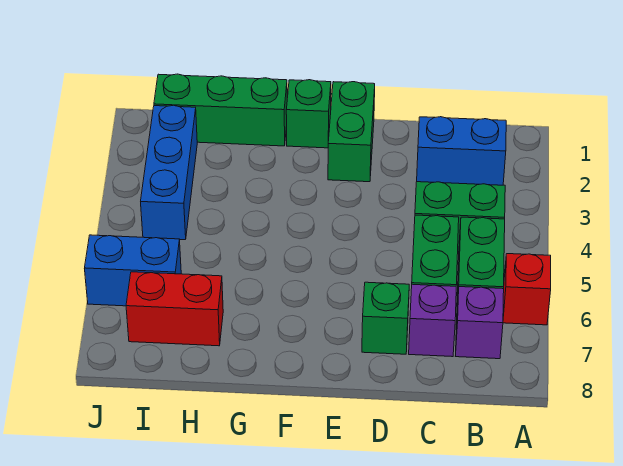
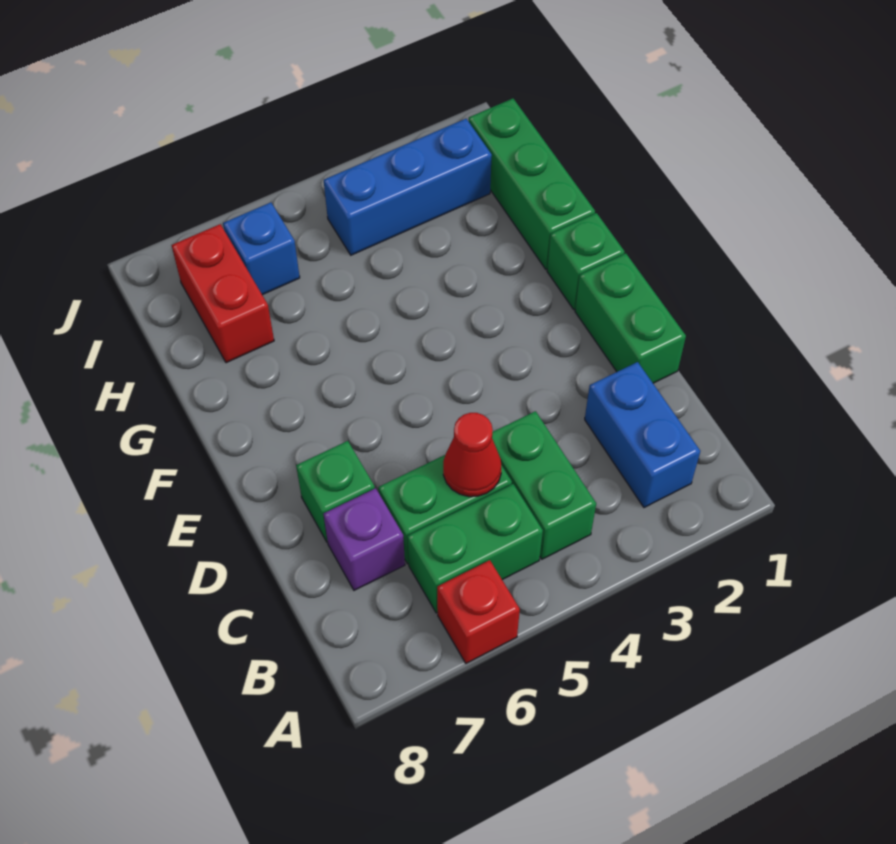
purple 1x1 brick [456,287,504,359] -> none
none -> red 1x1 cone [443,413,501,497]
green 1x2 brick [328,82,375,182] -> green 1x2 brick turned to [575,253,686,383]
blue 1x2 brick [84,235,181,306] -> blue 1x1 brick [223,202,300,295]

